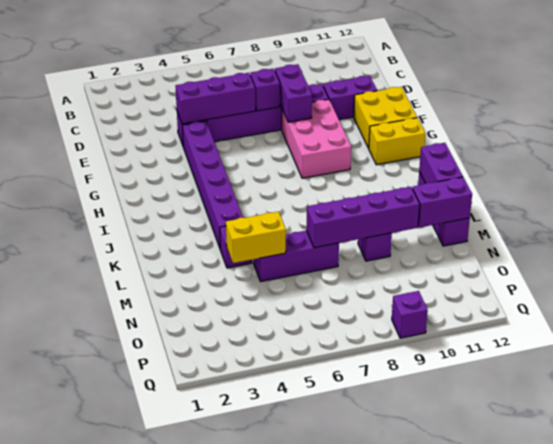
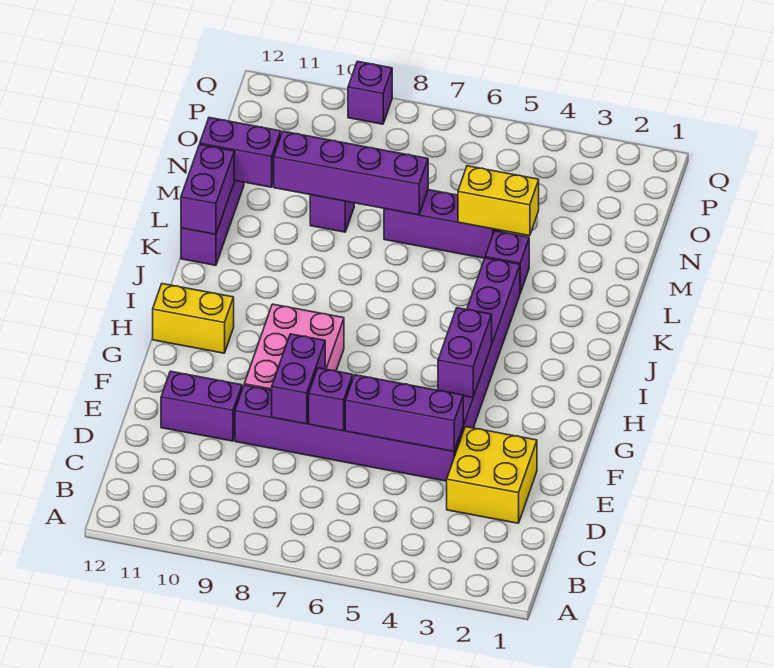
yellow 2x2 brick [354,87,417,148] -> yellow 2x2 brick moved to [447,427,537,523]
none -> purple 1x2 brick [438,308,492,397]

